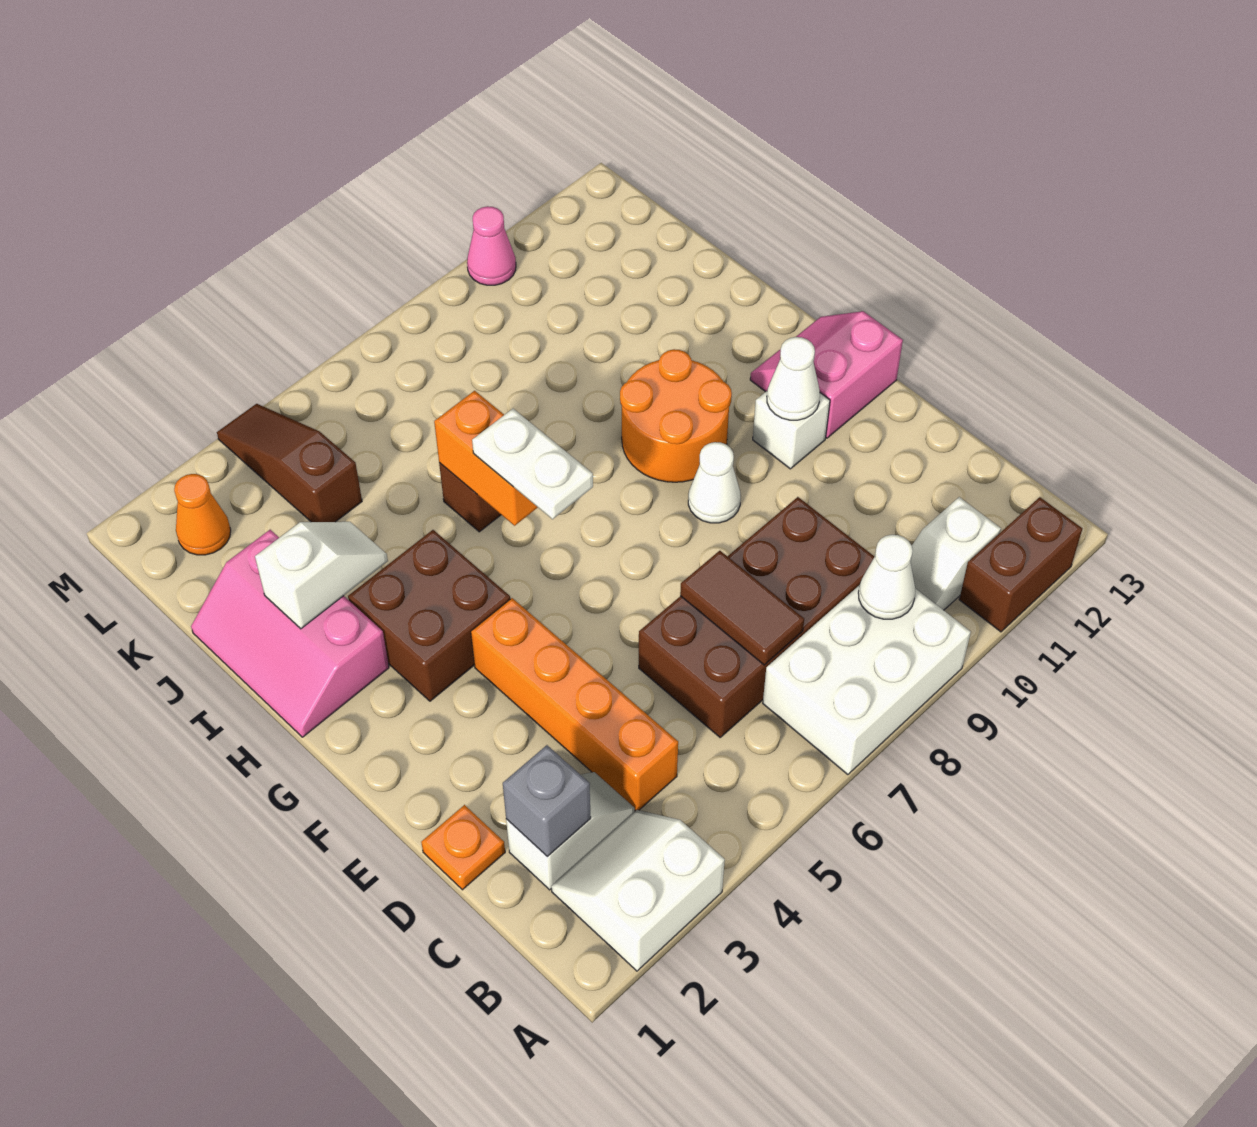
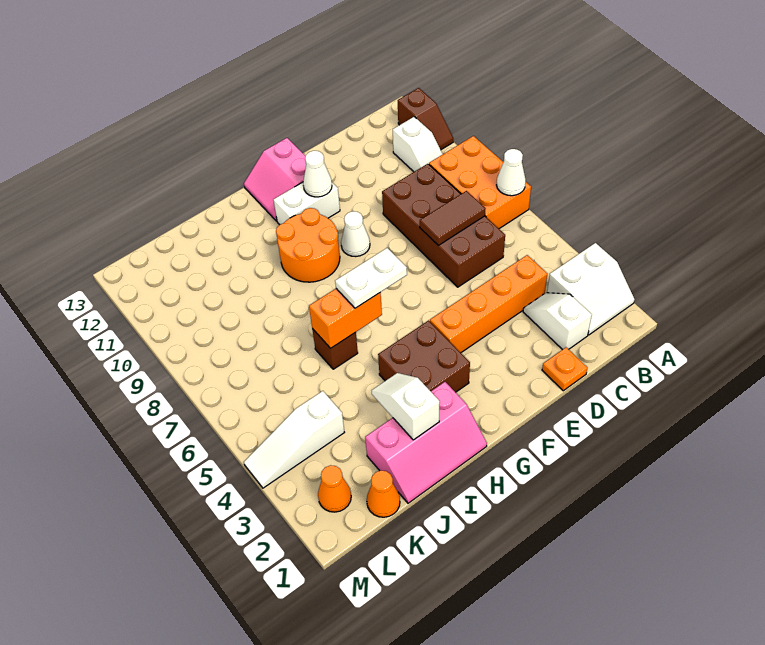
white 2x2 slope [551,810,725,971] -> white 2x2 slope turned to [547,243,634,335]
white 2x3 brick [763,585,971,775] -> orange 2x3 brick [429,136,531,229]
brown 1x2 brick [959,497,1082,632] -> brown 1x2 slope [398,88,453,150]
white 1x1 cone [858,535,915,619] -> white 1x1 cone moved to [497,149,526,196]
grey 1x1 brick [503,745,591,857] -> none
white 1x1 brick [753,391,830,469] -> white 1x2 brick [273,182,340,225]
none -> orange 1x1 cone [367,471,400,517]
brown 1x3 slope [217,404,362,522] -> white 1x3 slope [244,391,344,488]
pink 1x1 cone [467,206,516,285] -> none

